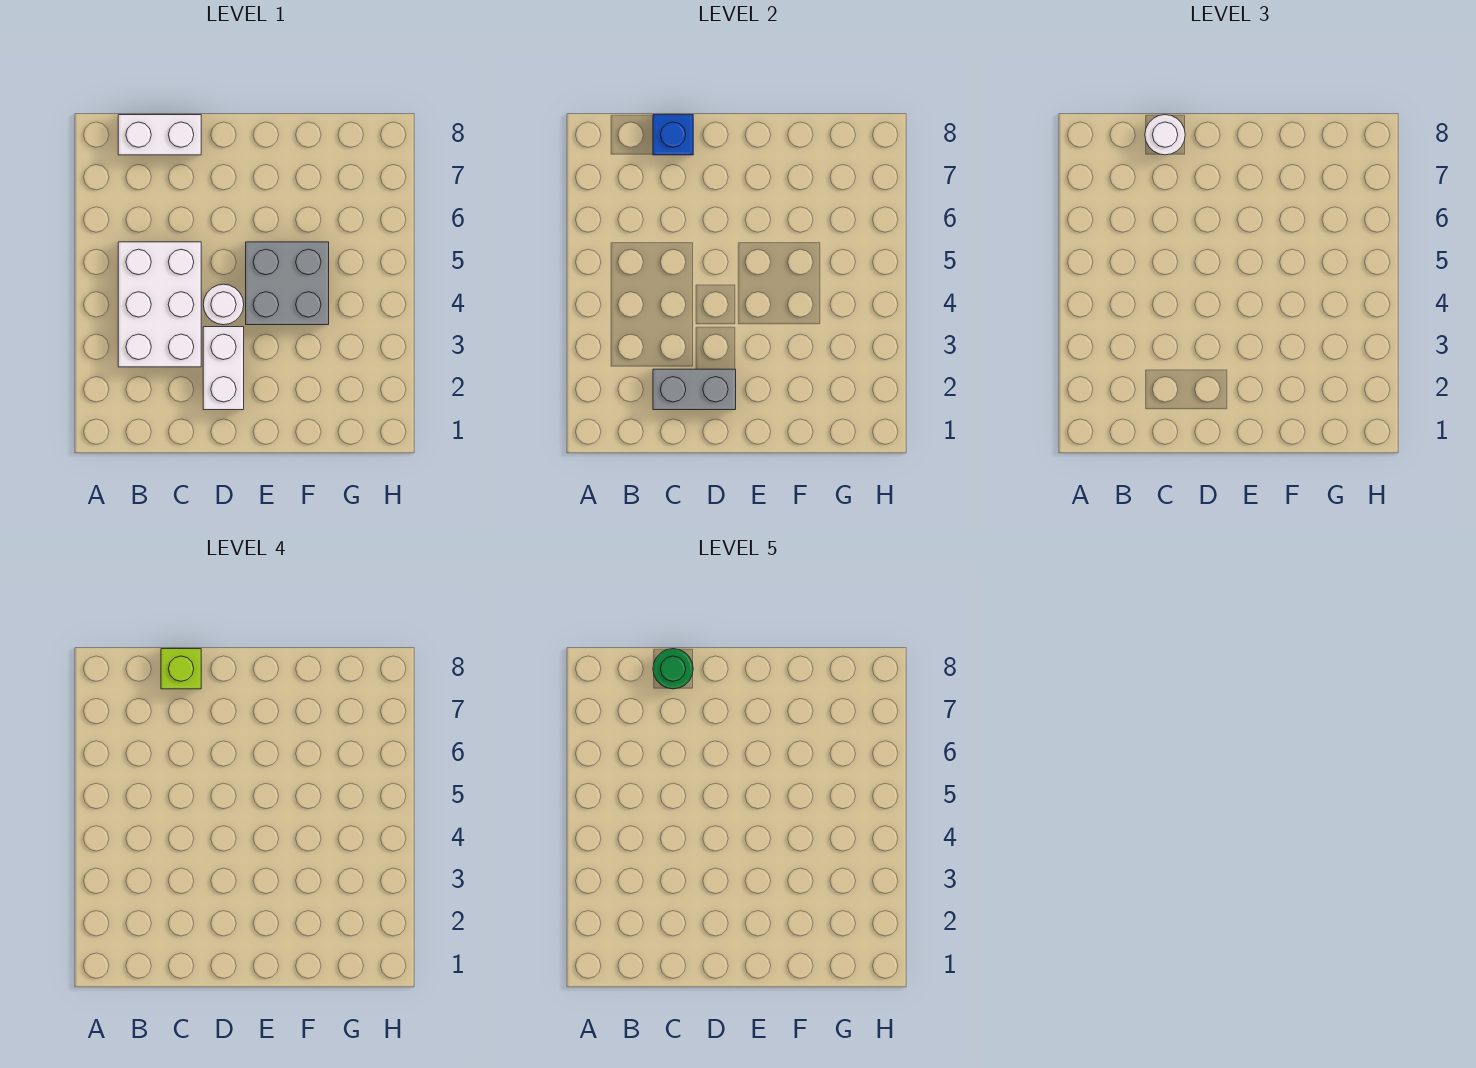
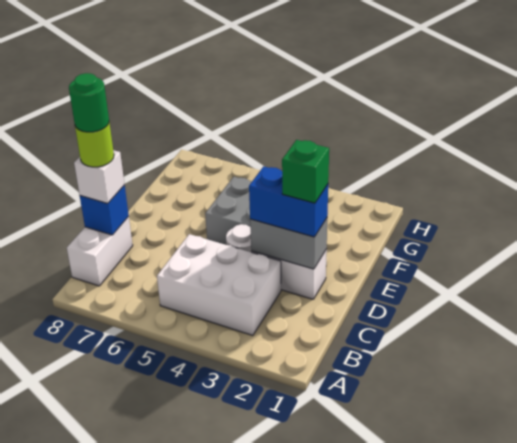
grey 1x2 brick [653,369,736,410] -> grey 1x2 brick turned to [250,218,327,269]
white 1x1 round brick [1145,115,1185,155] -> white 1x1 brick [74,150,125,203]
lime 1x1 brick [161,649,201,689] -> lime 1x1 round brick [75,122,114,167]
none -> blue 1x2 brick [249,166,328,237]
none -> green 1x1 brick [282,140,329,203]

